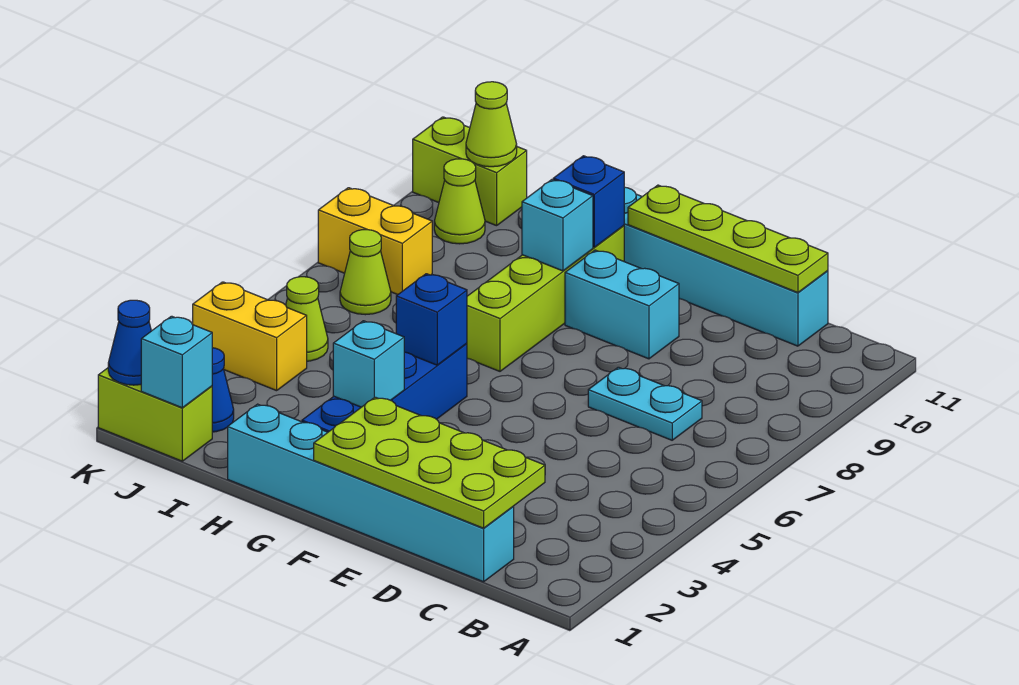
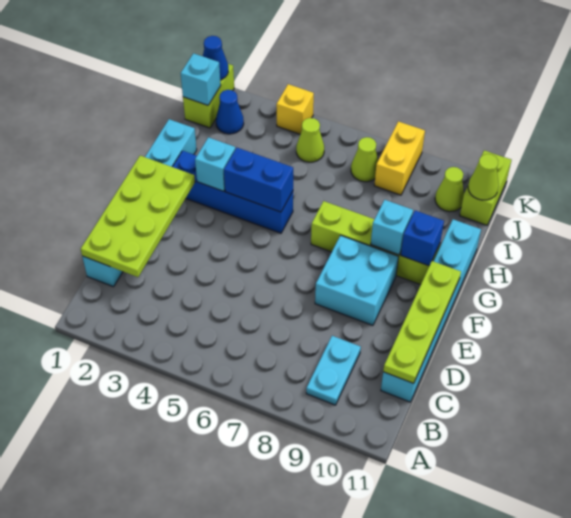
cyan 1x2 plate [588,367,702,440] -> cyan 1x2 plate moved to [306,336,361,405]
cyan 1x2 brick [565,250,679,359] -> cyan 2x2 brick [315,235,399,325]
blue 1x1 brick [396,274,467,365] -> blue 1x2 brick [224,148,293,212]
yellow 1x2 brick [193,282,307,391] -> yellow 1x1 brick [276,84,314,134]

